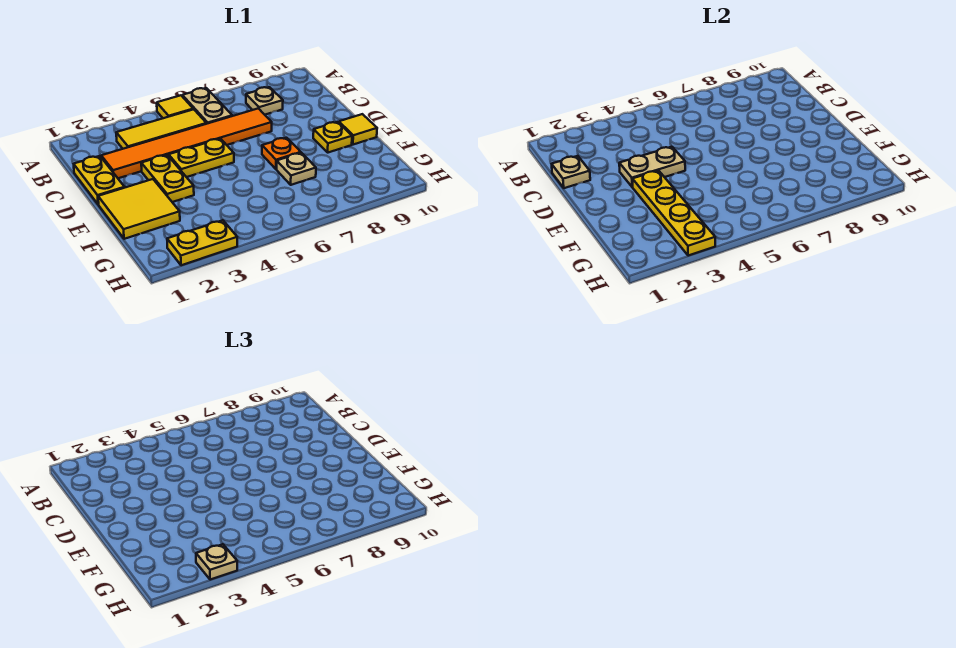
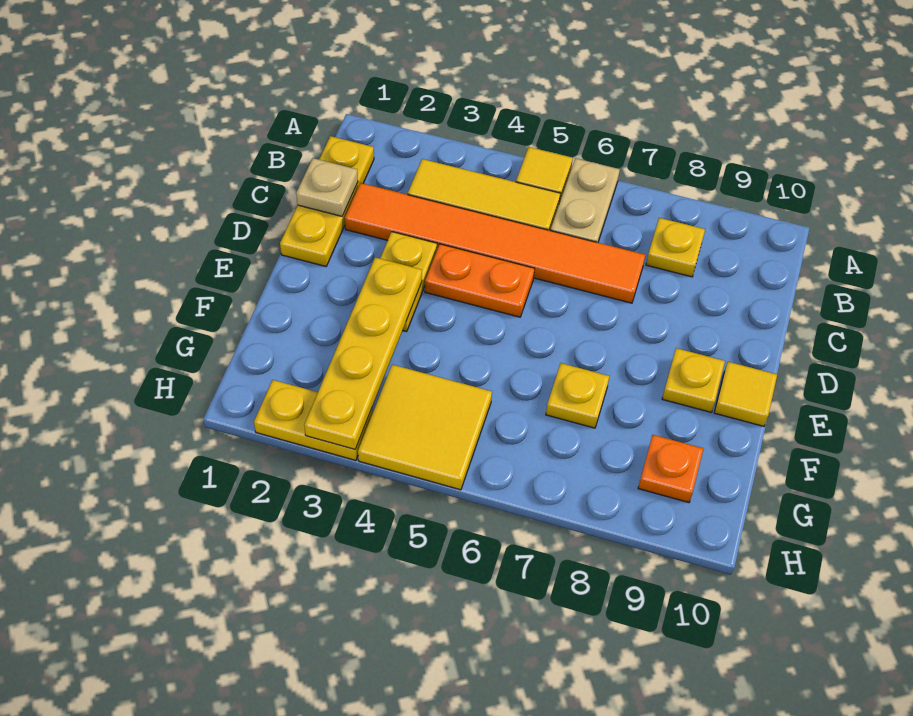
tan 1x1 plate [246,87,283,115] -> yellow 1x1 plate [646,218,705,277]
yellow 1x2 plate [74,156,125,205] -> yellow 1x3 plate [280,136,374,266]
tan 1x2 plate [619,147,685,187] -> none
yellow 1x2 plate [169,139,234,177] -> orange 1x2 plate [425,244,535,317]
yellow 2x2 tile [98,179,180,239] -> yellow 2x2 tile moved to [358,365,492,490]
orange 1x1 plate [262,138,301,169] -> orange 1x1 plate moved to [638,435,703,503]
tan 1x1 plate [277,153,316,185] -> yellow 1x1 plate [546,363,609,428]
tan 1x1 plate [196,544,237,580] -> none

